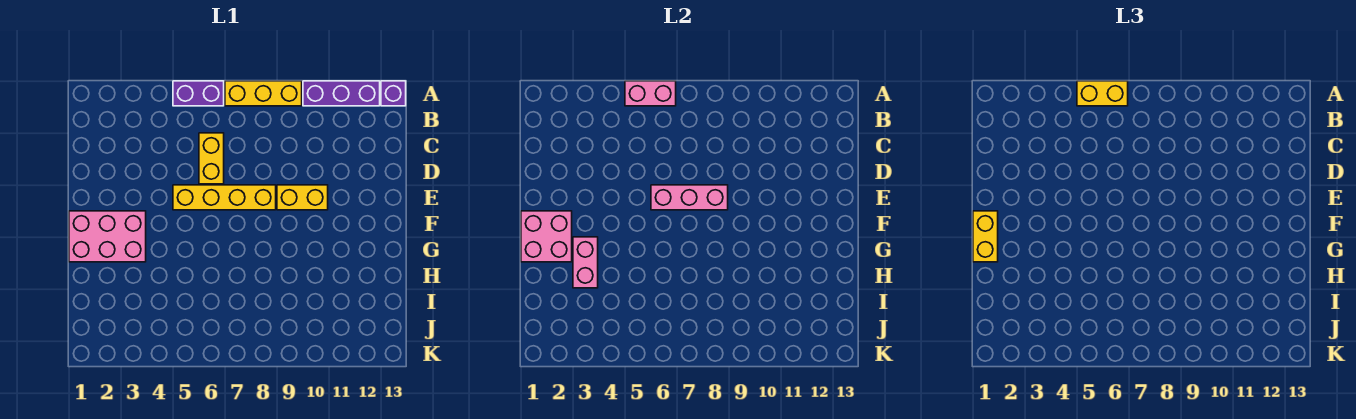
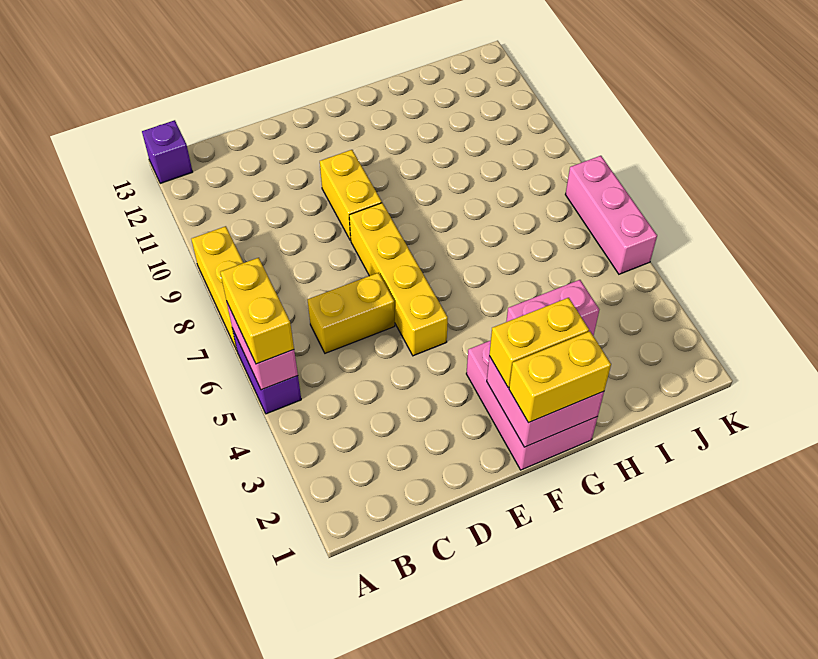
purple 1x3 brick [303,81,380,106] -> none
pink 1x3 brick [651,185,728,210] -> pink 1x3 brick moved to [565,156,657,274]
none -> yellow 1x2 brick [489,298,589,387]

